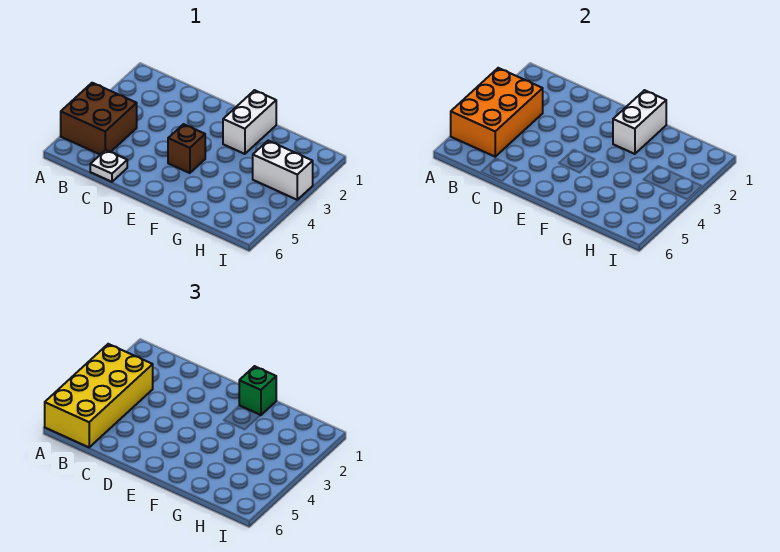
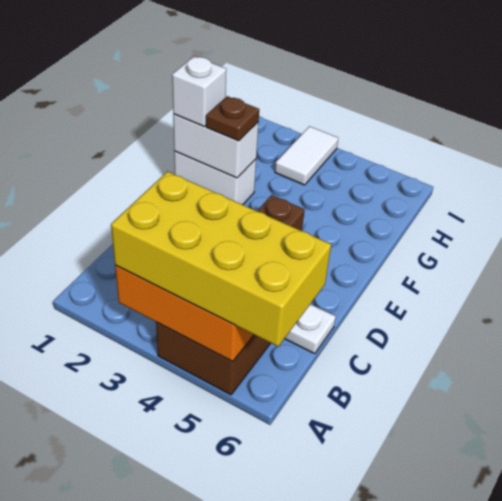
green 1x1 brick [239,366,276,415] -> white 1x1 brick [172,56,226,127]
none -> brown 1x1 plate [206,96,259,141]
white 1x2 brick [253,141,313,200] -> white 1x2 tile [275,126,338,185]

